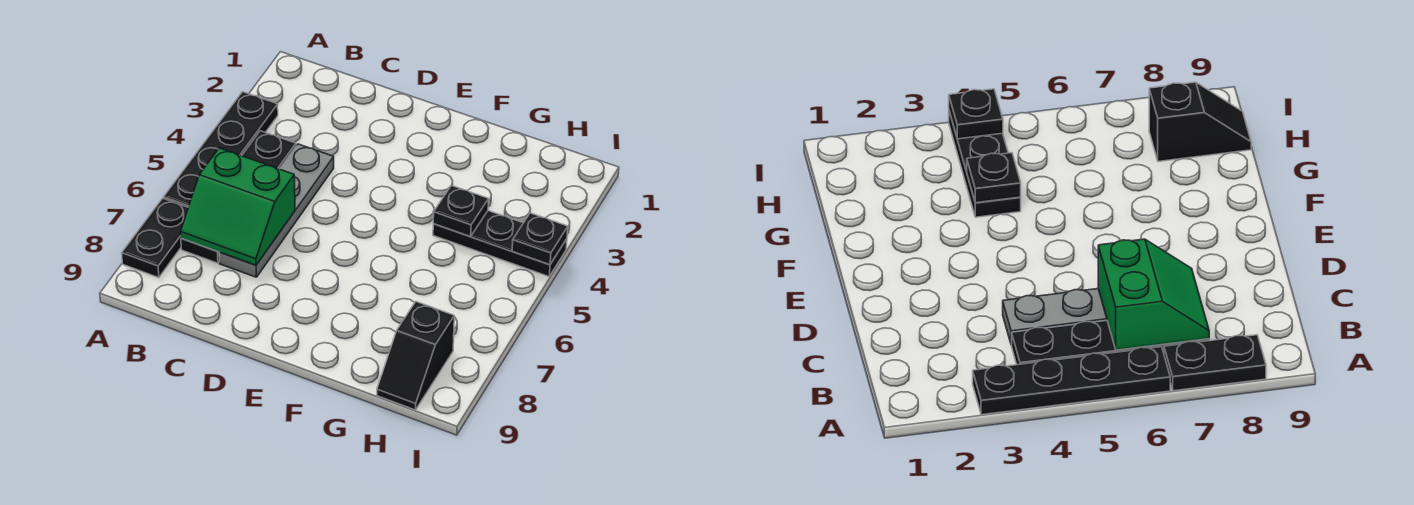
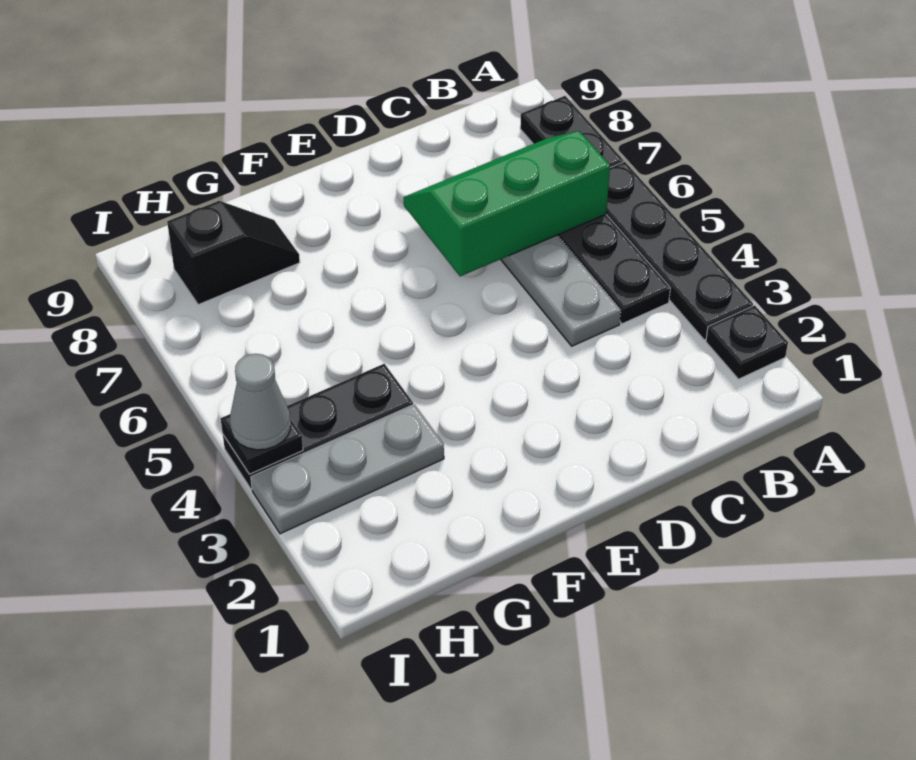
green 2x2 slope [181,148,295,265] -> green 2x3 slope [404,131,610,276]
none -> grey 1x3 plate [251,404,444,534]
black 1x1 plate [433,185,489,237] -> black 1x1 plate moved to [706,305,788,379]
black 1x2 slope [377,302,454,410] -> black 1x2 slope turned to [167,201,300,305]
none -> grey 1x1 cone [230,354,291,450]

